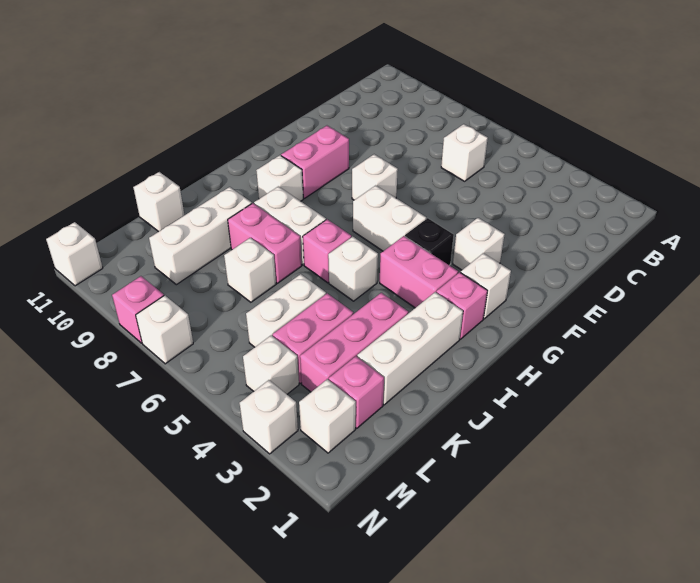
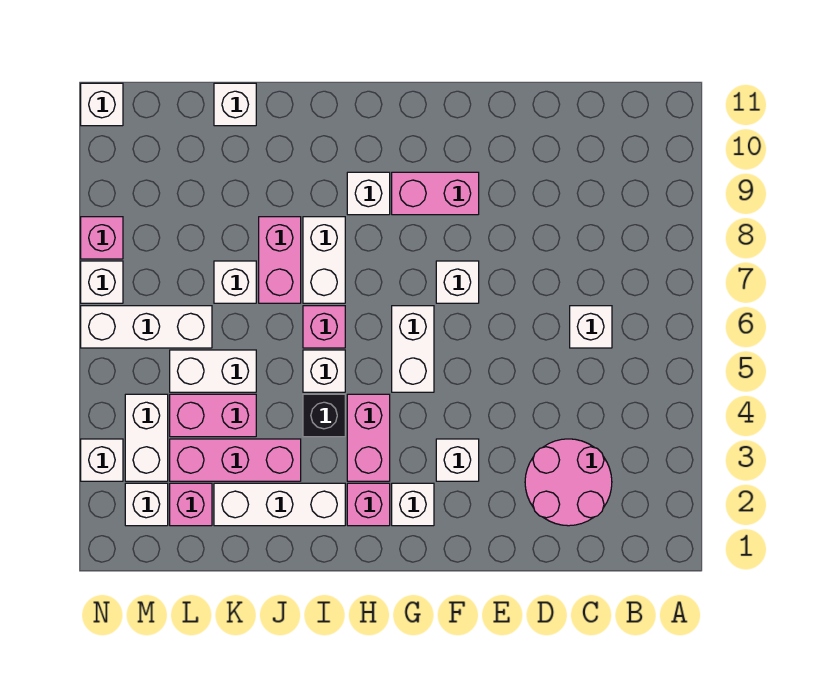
none -> pink 2x2 round brick [525,439,612,526]
black 1x1 brick [405,218,454,265] -> black 1x1 brick moved to [303,394,345,437]
white 1x3 brick [149,187,252,285] -> white 1x3 brick moved to [81,306,212,348]
white 1x1 brick [243,336,299,394] -> white 1x2 brick [125,394,168,481]

